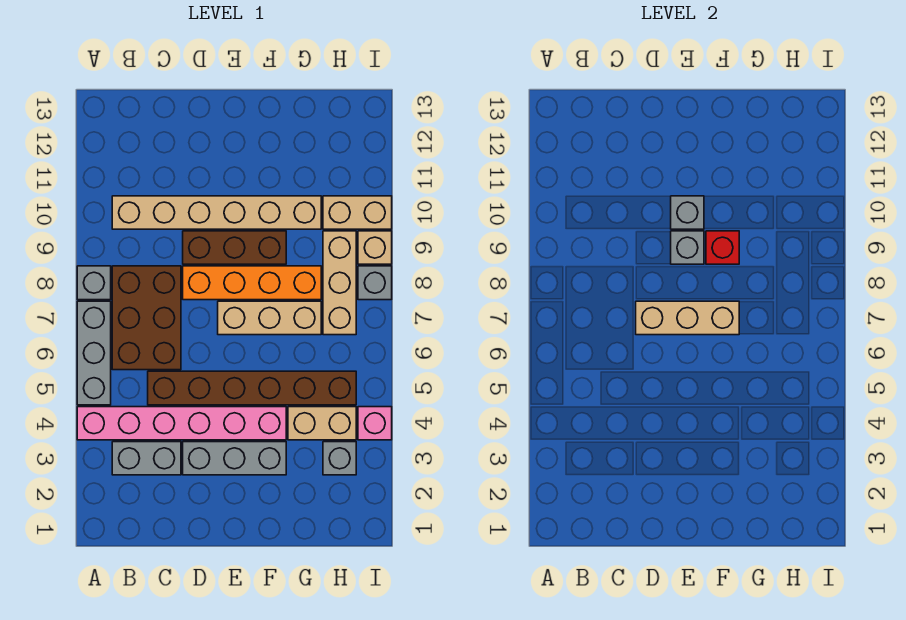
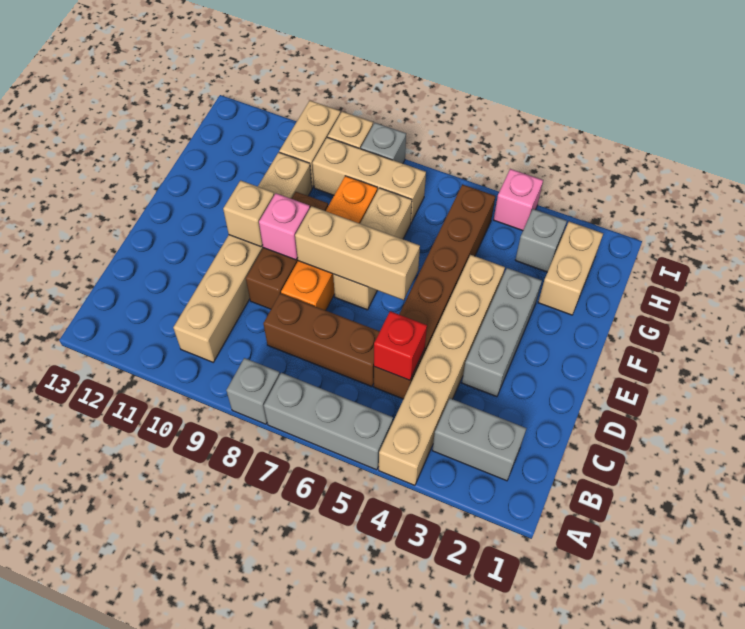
pink 1x6 brick [77,407,286,440] -> tan 1x6 brick [379,255,505,485]
grey 1x2 brick [112,442,181,475] -> grey 1x2 brick turned to [432,398,527,481]
brown 2x3 brick [112,266,181,370] -> brown 1x3 brick [263,293,380,386]
tan 1x3 brick [636,301,739,335] -> tan 1x3 brick turned to [295,206,420,300]
grey 1x1 brick [671,231,704,264] -> pink 1x1 brick [259,193,310,260]
grey 1x1 brick [671,196,704,229] -> tan 1x1 brick [223,180,274,247]
red 1x1 brick [706,231,739,264] -> red 1x1 brick moved to [374,311,427,380]
tan 1x2 brick [288,407,356,440] -> tan 1x2 brick moved to [538,222,603,315]

